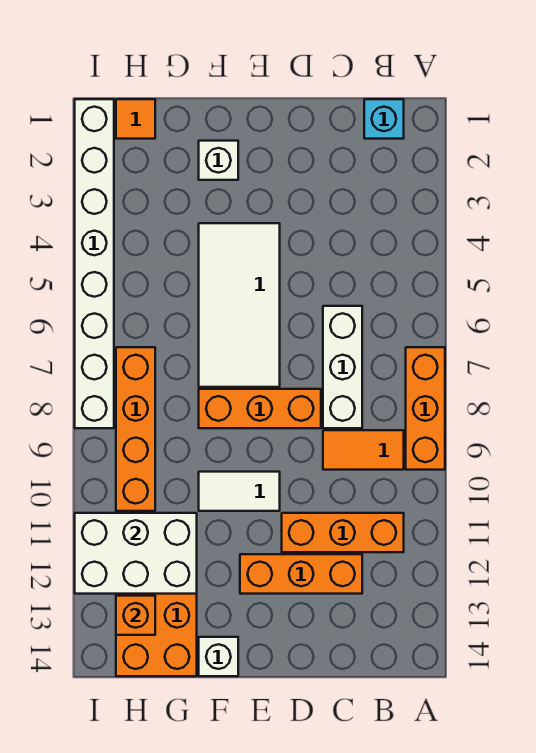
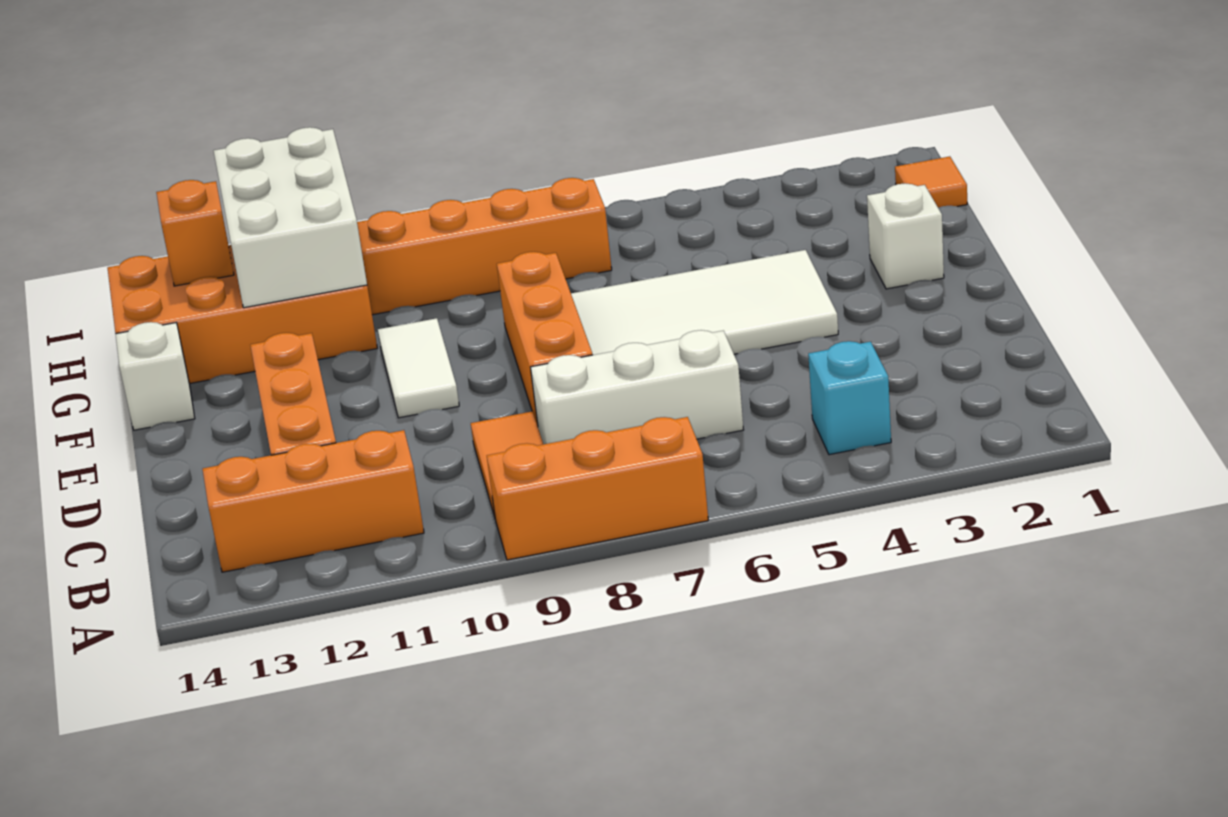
cyan 1x1 brick [364,99,404,139] -> cyan 1x1 brick moved to [808,341,891,455]
orange 1x3 brick [282,513,404,552] -> orange 1x3 brick turned to [203,430,424,572]
white 1x8 brick [75,99,114,428] -> none

